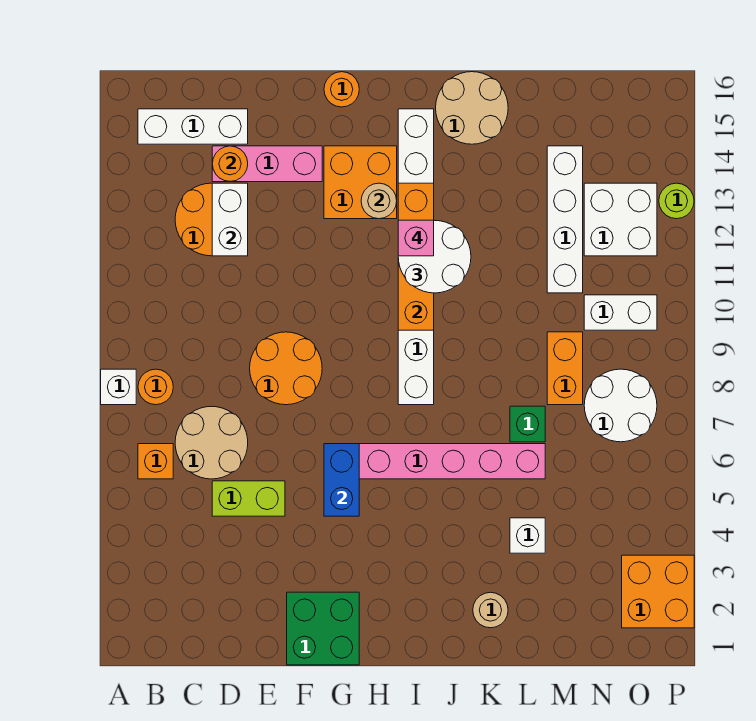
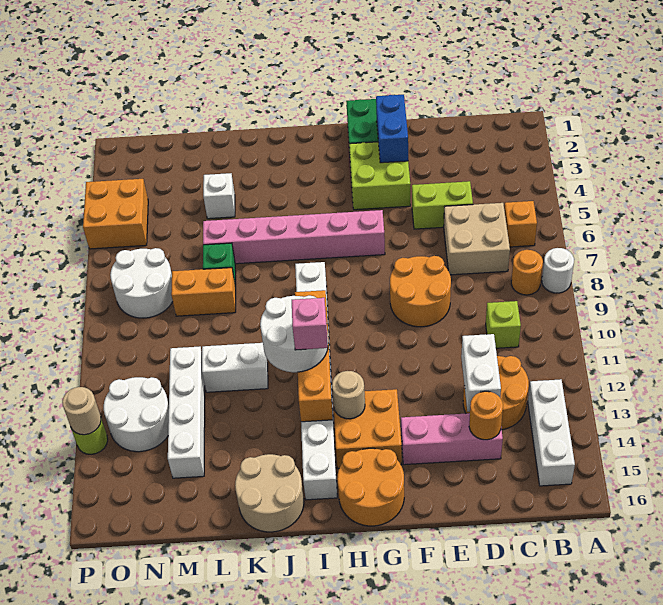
white 1x1 brick [101,369,136,405] -> white 1x1 round brick [542,248,574,293]
white 1x3 brick [138,109,248,144] -> white 1x3 brick turned to [528,379,575,486]
tan 2x2 round brick [175,406,248,479] -> tan 2x2 brick [444,203,510,275]
none -> lime 1x1 brick [486,301,521,348]
none -> lime 2x2 brick [349,142,410,210]
blue 1x2 brick [324,444,359,516] -> blue 1x2 brick moved to [376,95,408,163]
orange 1x1 round brick [324,72,359,107] -> orange 2x2 round brick [337,448,404,526]
tan 1x1 round brick [473,592,508,628] -> tan 1x1 round brick moved to [62,387,101,435]
orange 1x2 brick [547,332,583,405] -> orange 1x2 brick turned to [171,268,236,316]
white 1x2 brick [584,295,657,330] -> white 1x2 brick moved to [202,343,268,392]
white 2x2 brick [584,183,657,256] -> white 2x2 round brick [104,377,169,452]
orange 2x2 brick [622,555,694,628] -> orange 2x2 brick moved to [83,179,148,249]

